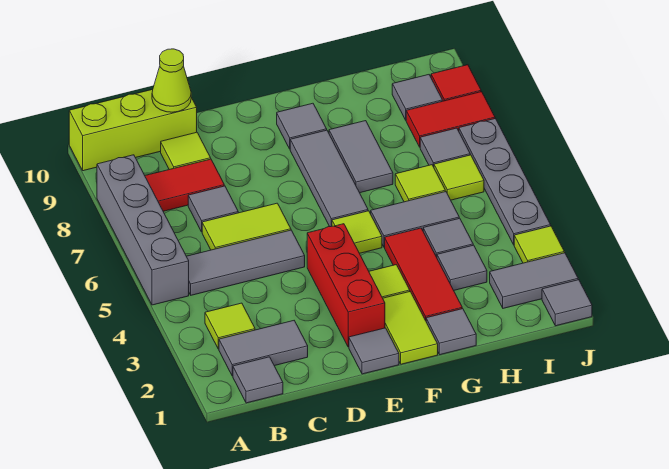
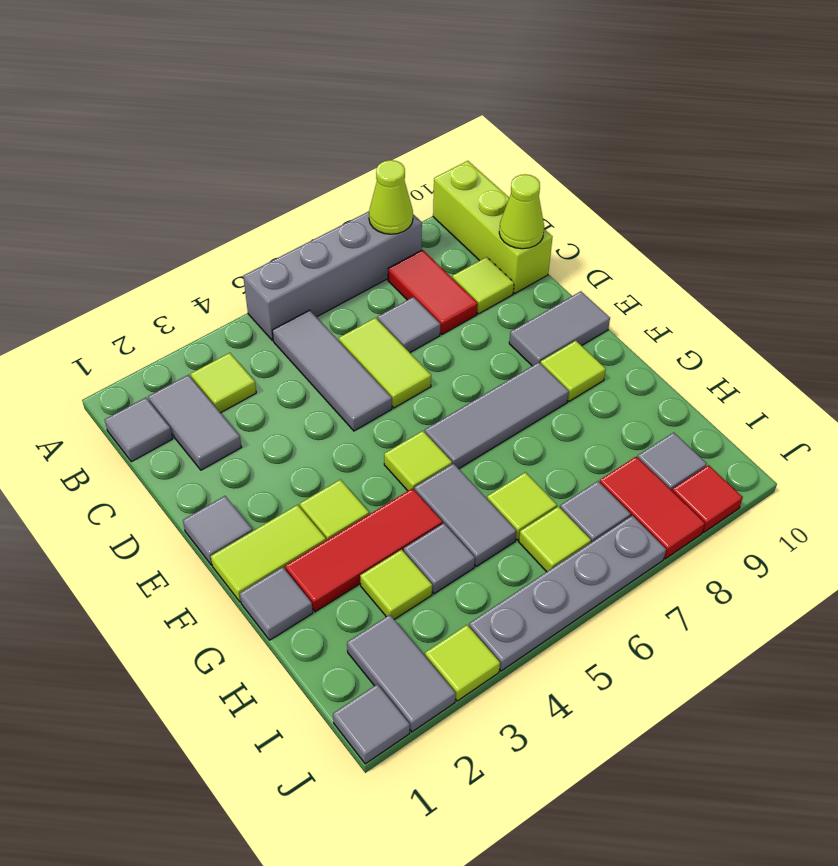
none -> lime 1x1 cone [369,160,413,234]
red 1x3 brick [307,224,385,347] -> none
grey 1x1 tile [277,103,327,149] -> lime 1x1 tile [540,341,606,401]
grey 1x2 tile [329,121,393,193] -> grey 1x2 tile moved to [509,291,610,366]
grey 1x1 tile [437,245,487,290] -> lime 1x1 tile [360,550,432,619]

